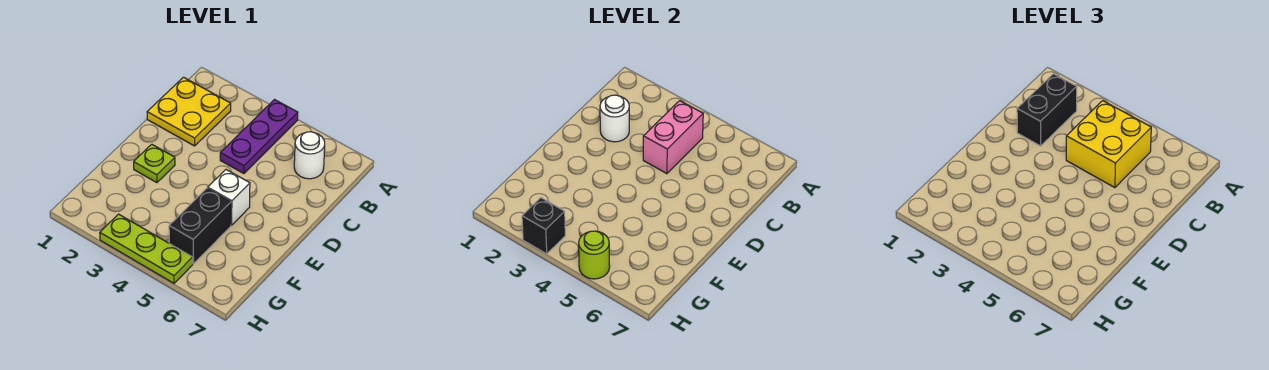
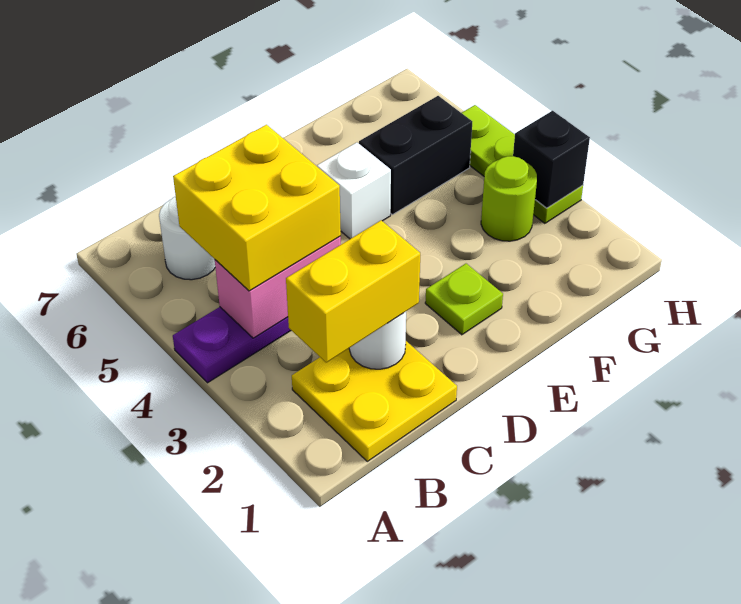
black 1x2 brick [1017,74,1077,146] -> yellow 1x2 brick [286,220,420,362]
lime 1x1 round brick [578,231,610,279] -> lime 1x1 round brick moved to [481,156,537,241]

